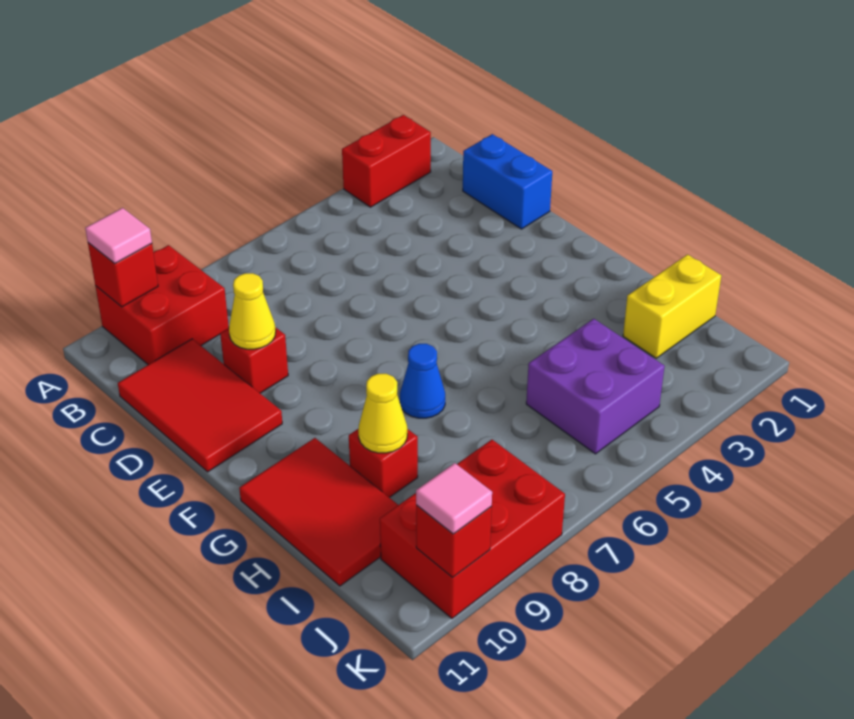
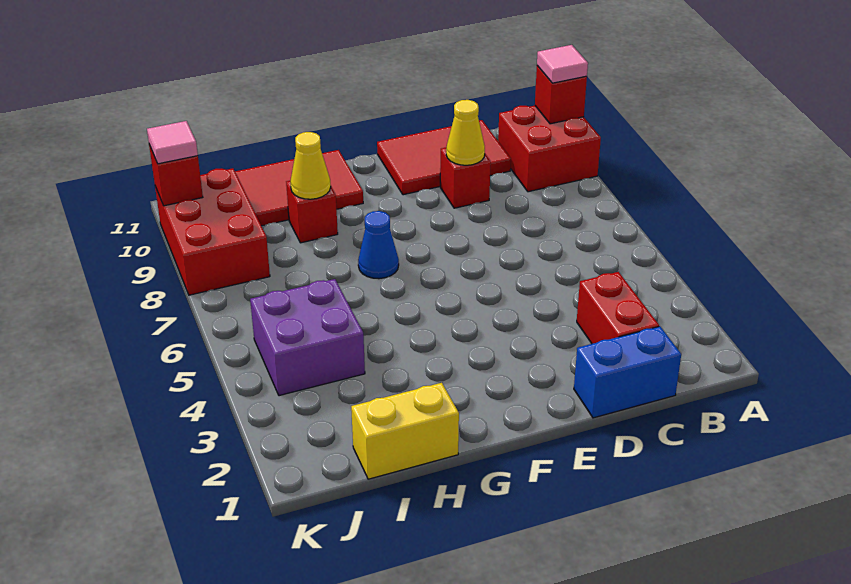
red 1x2 brick [342,115,431,207] -> red 1x2 brick moved to [577,272,659,344]
yellow 1x2 brick [623,255,721,358] -> yellow 1x2 brick turned to [351,383,459,479]

